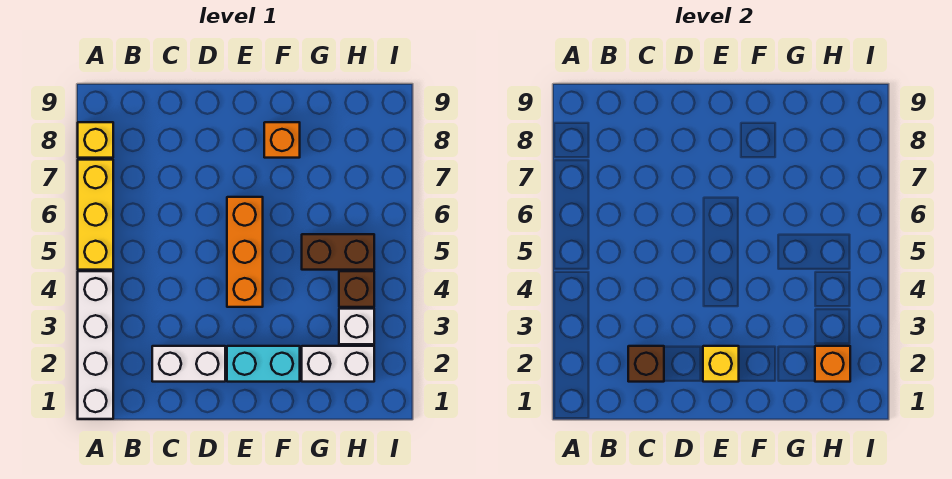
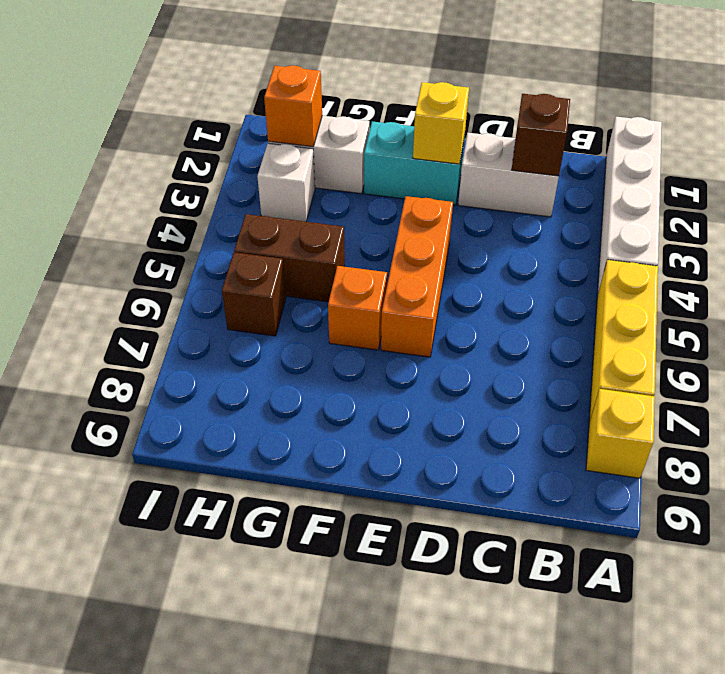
orange 1x1 brick [264,122,300,158] -> orange 1x1 brick moved to [328,266,387,350]
brown 1x1 brick [339,271,374,307] -> brown 1x1 brick moved to [222,252,286,336]

